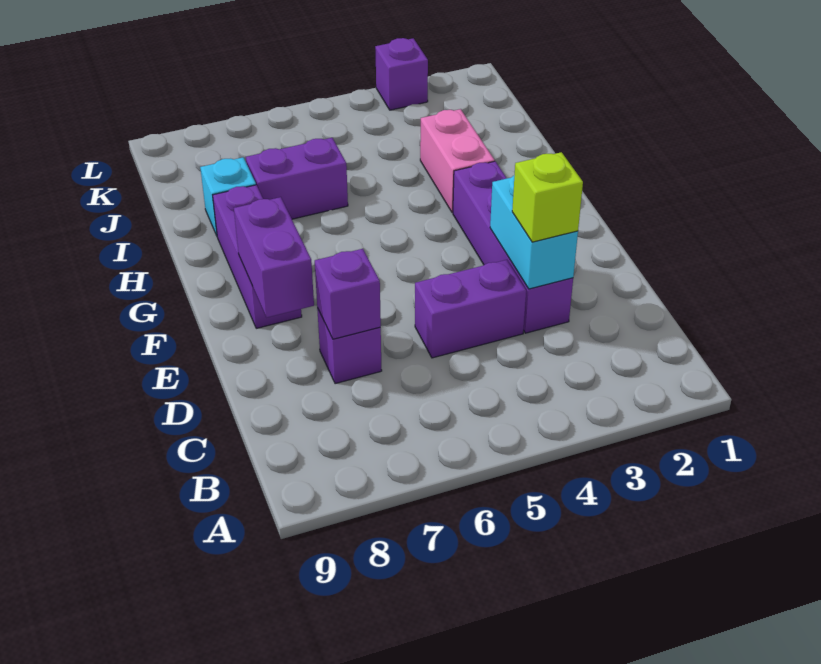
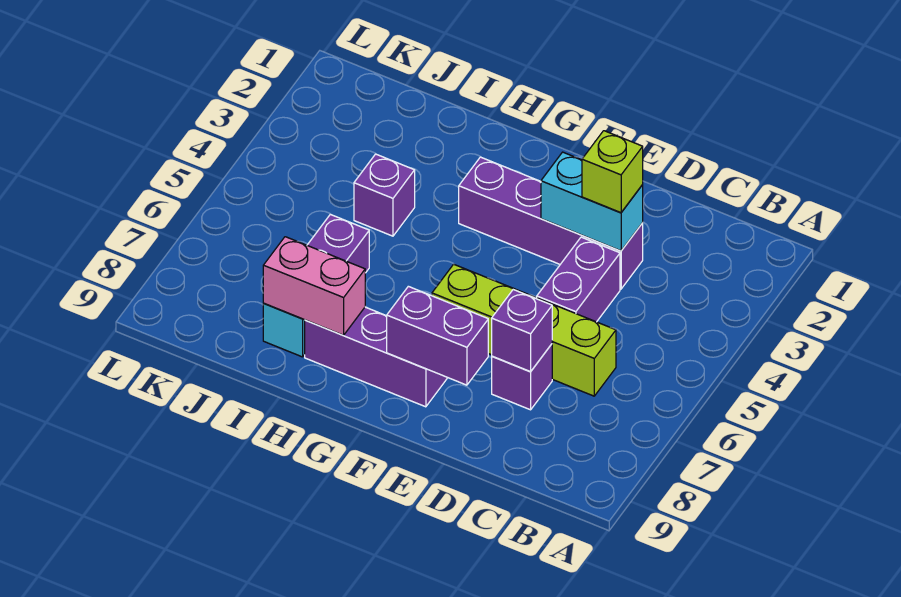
none -> lime 1x4 brick [432,264,616,396]
pink 1x2 brick [420,109,495,213] -> pink 1x2 brick moved to [263,237,365,335]
purple 1x1 brick [375,38,428,110] -> purple 1x1 brick moved to [354,154,415,236]

